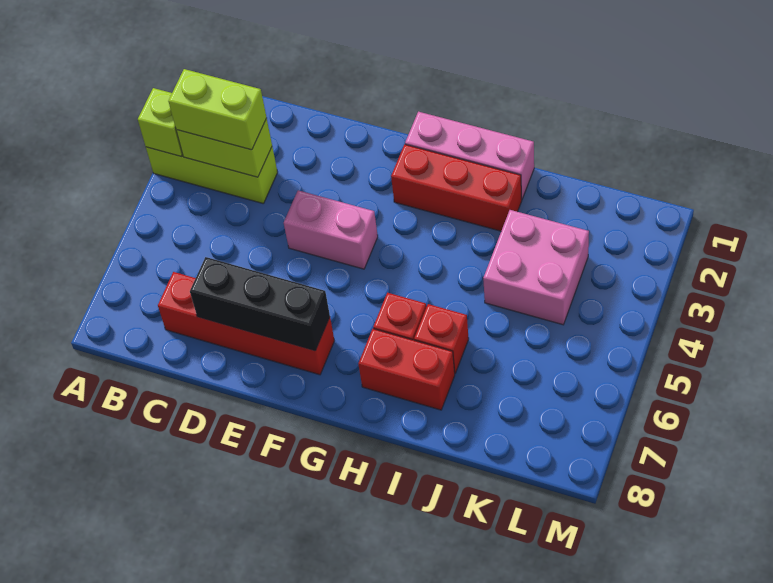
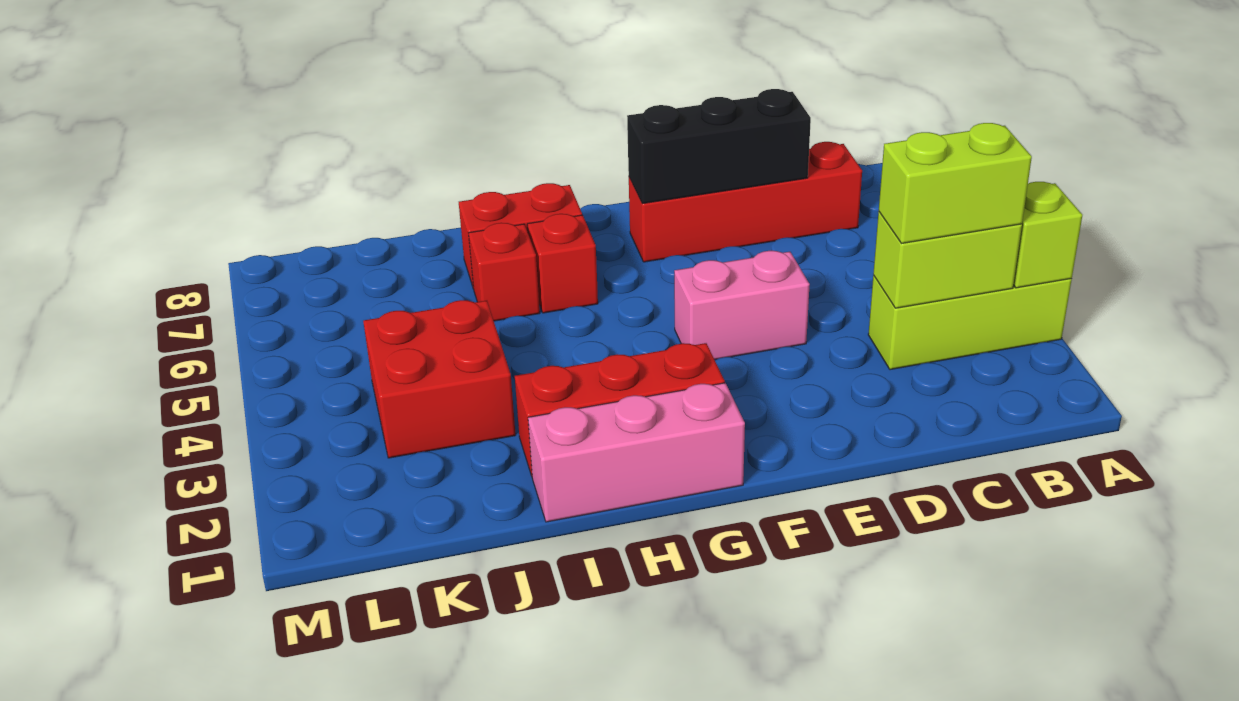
pink 2x2 brick [483,210,589,325] -> red 2x2 brick [363,300,516,458]

